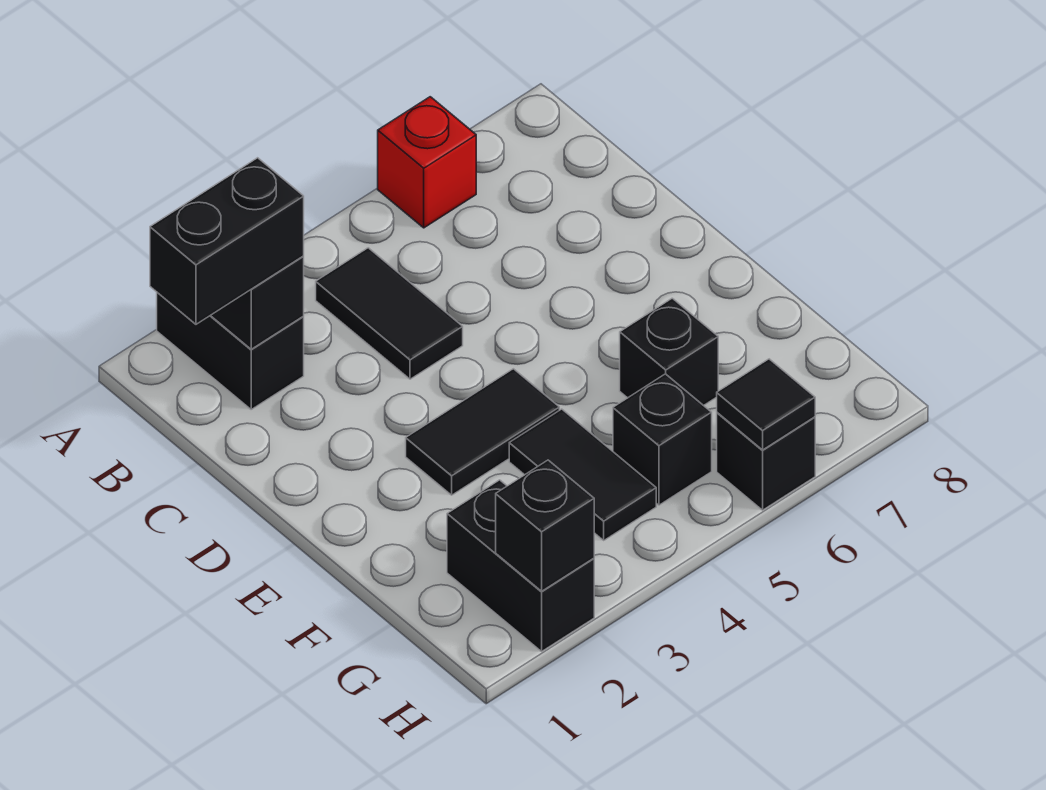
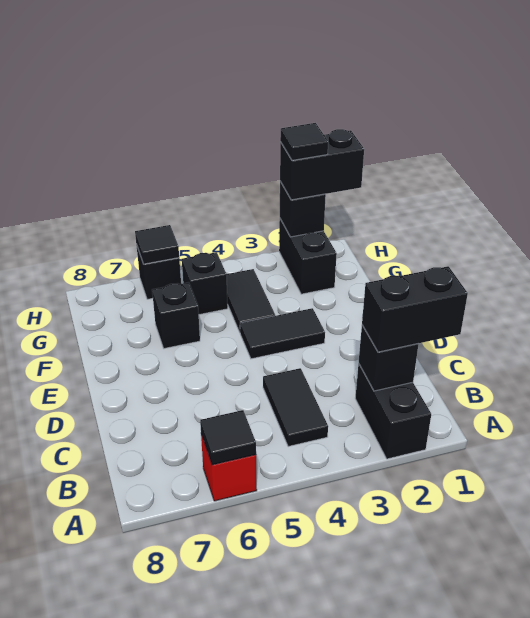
none -> black 1x1 tile [200,410,256,465]
none -> black 1x2 brick [280,129,364,200]
none -> black 1x1 tile [280,123,328,160]

